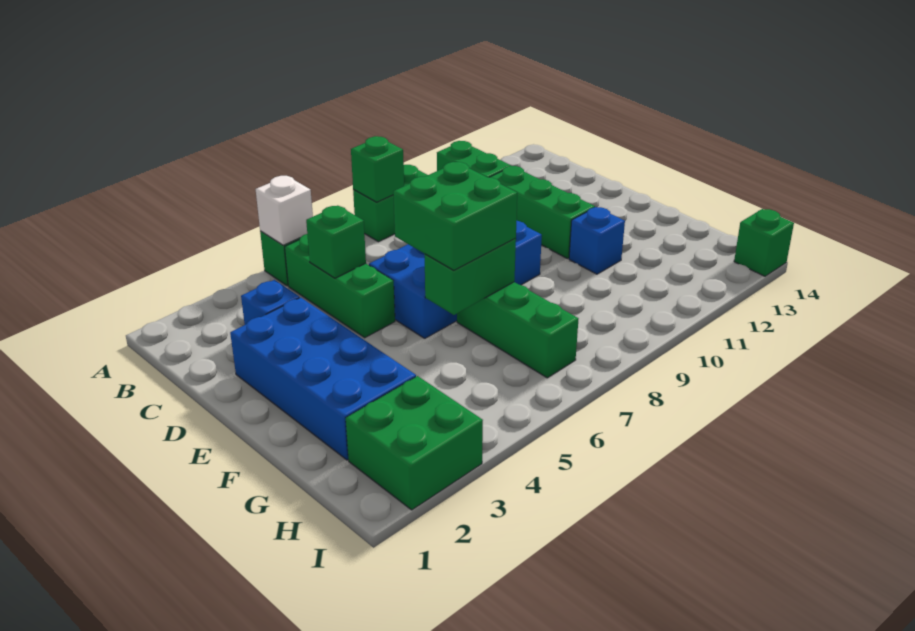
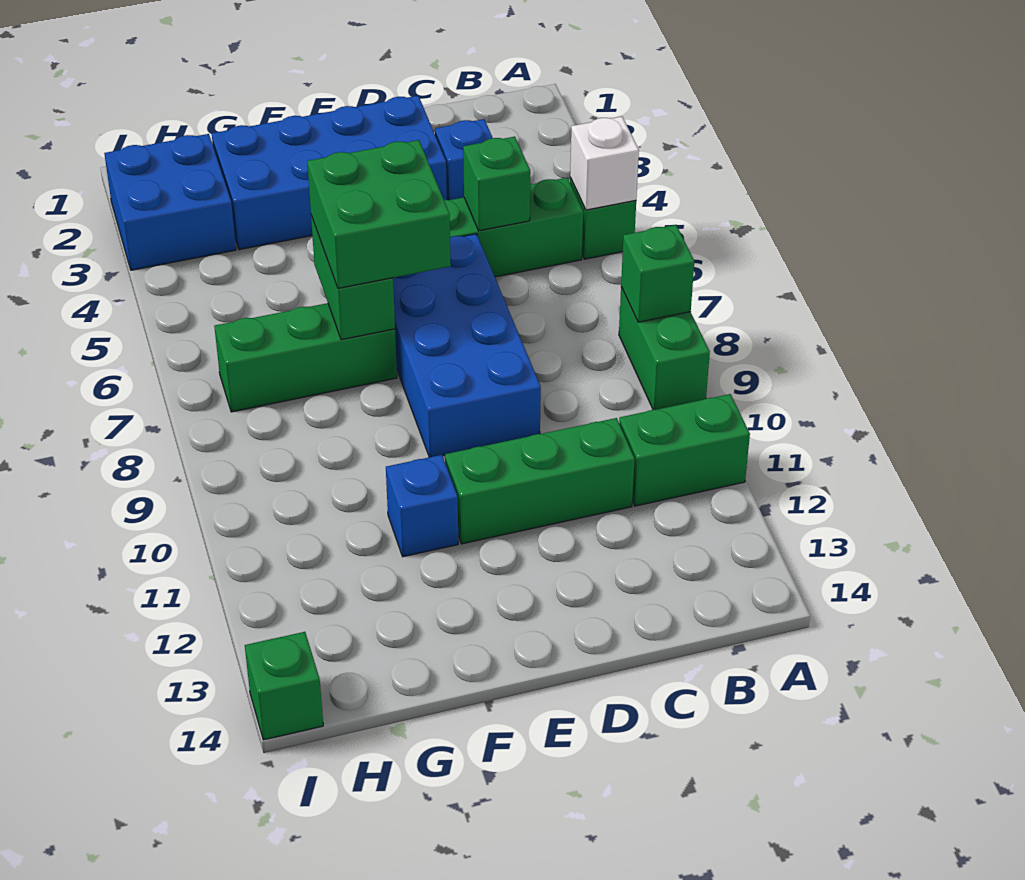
green 2x2 brick [346,376,483,510] -> blue 2x2 brick [104,134,236,270]

